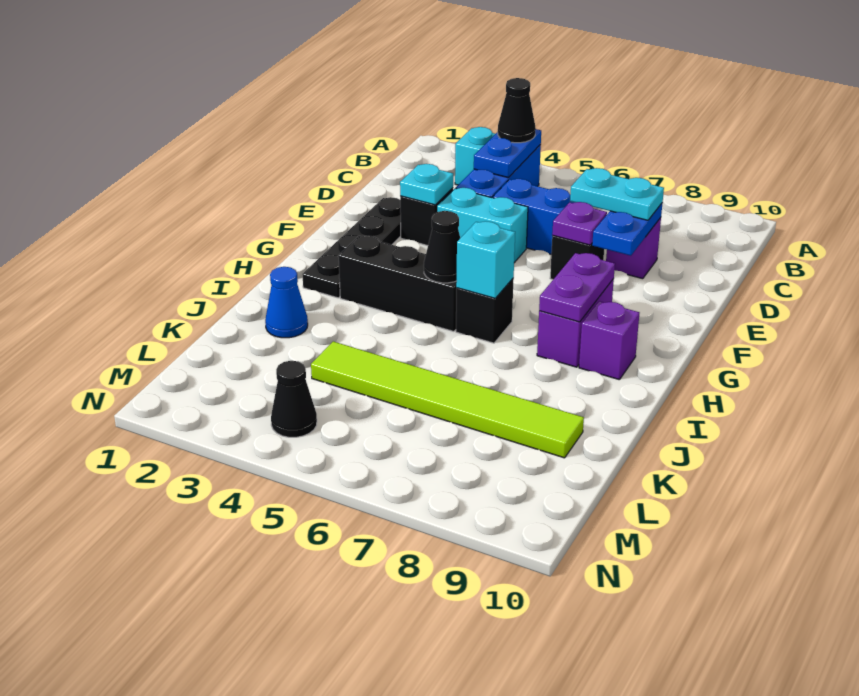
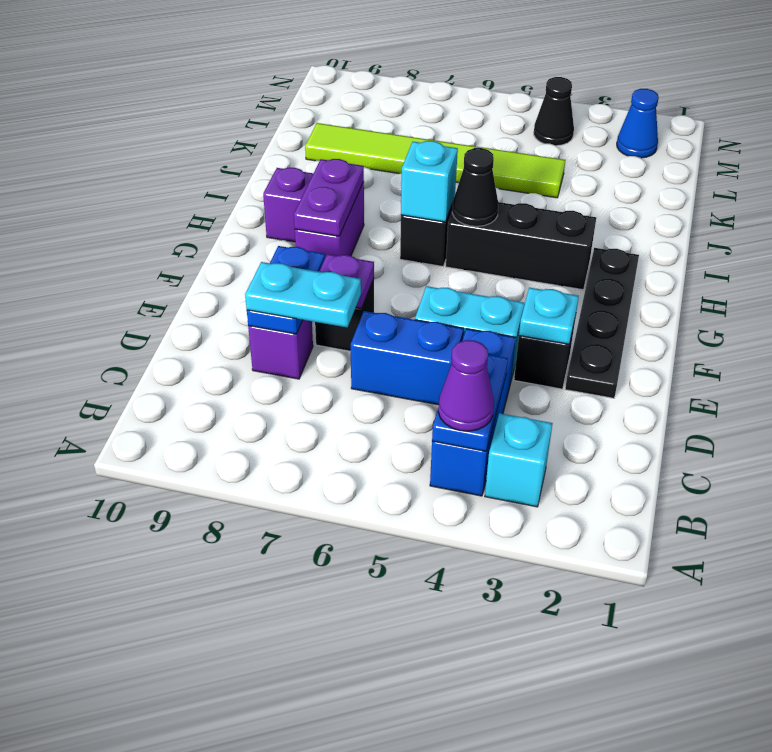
black 1x1 cone [498,78,536,143] -> purple 1x1 cone [438,340,494,431]
blue 1x1 cone [265,267,308,338] -> blue 1x1 cone moved to [617,89,659,158]

